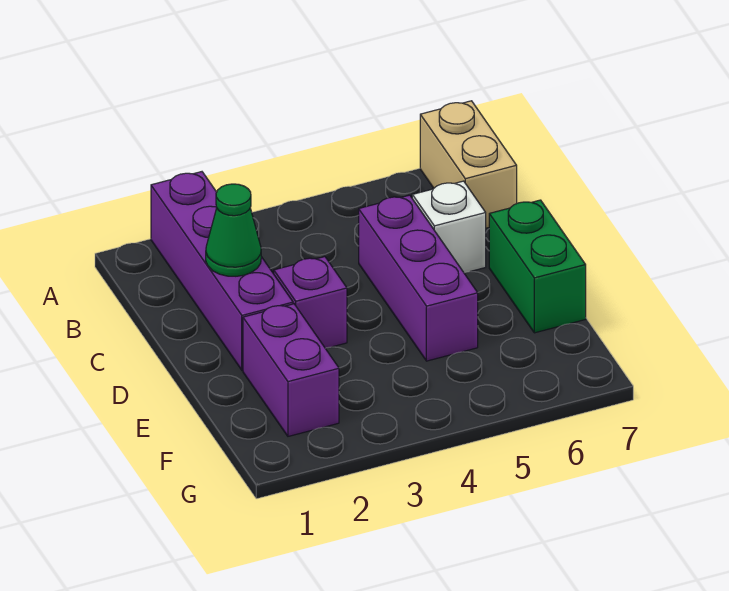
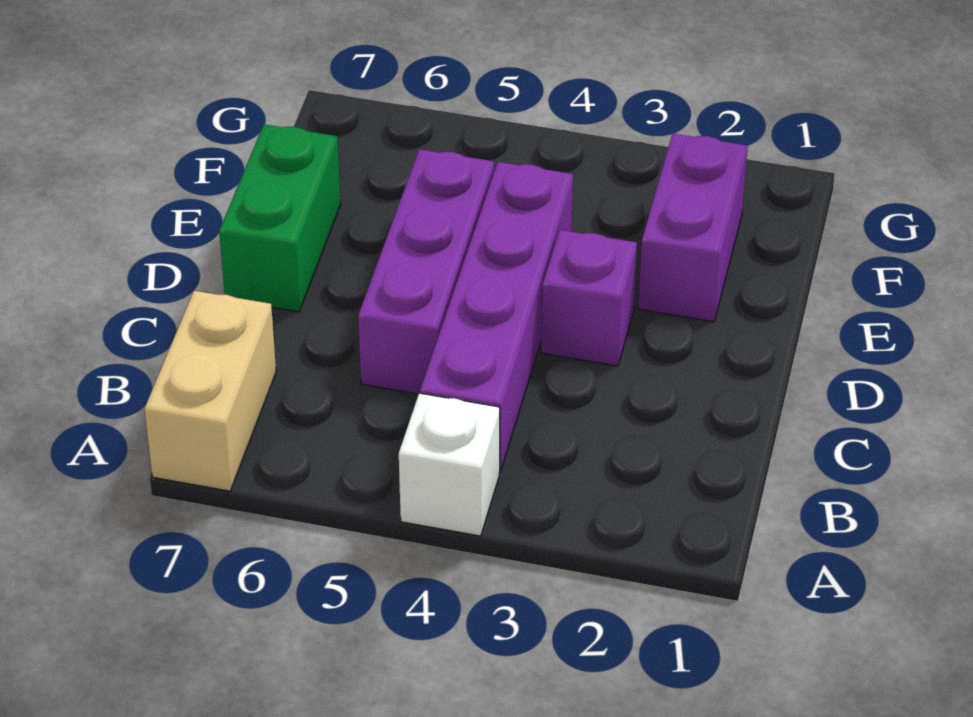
purple 1x4 brick [151,172,293,370] -> purple 1x4 brick moved to [420,162,573,473]
green 1x1 cone [206,184,261,276] -> none
white 1x1 brick [412,181,486,273] -> white 1x1 brick moved to [399,393,500,536]

